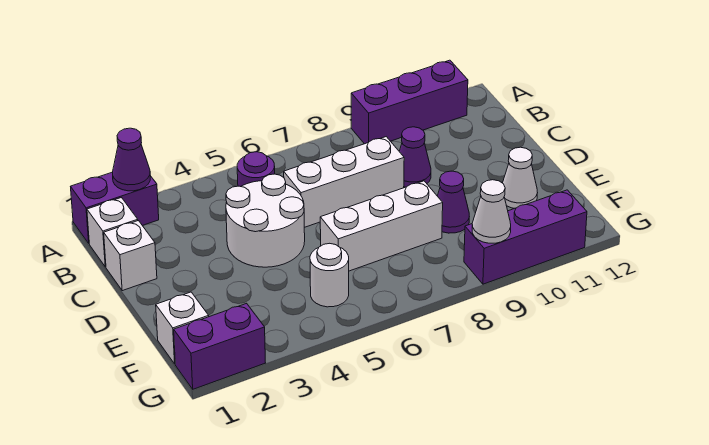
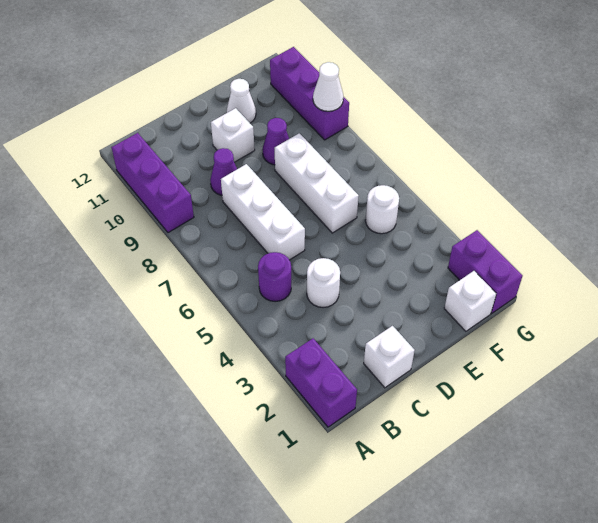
purple 1x1 cone [113,128,150,191] -> none
white 1x1 brick [87,198,138,267] -> white 1x1 brick moved to [211,108,255,162]
white 2x2 round brick [226,174,305,267] -> white 1x1 round brick [307,258,340,308]

